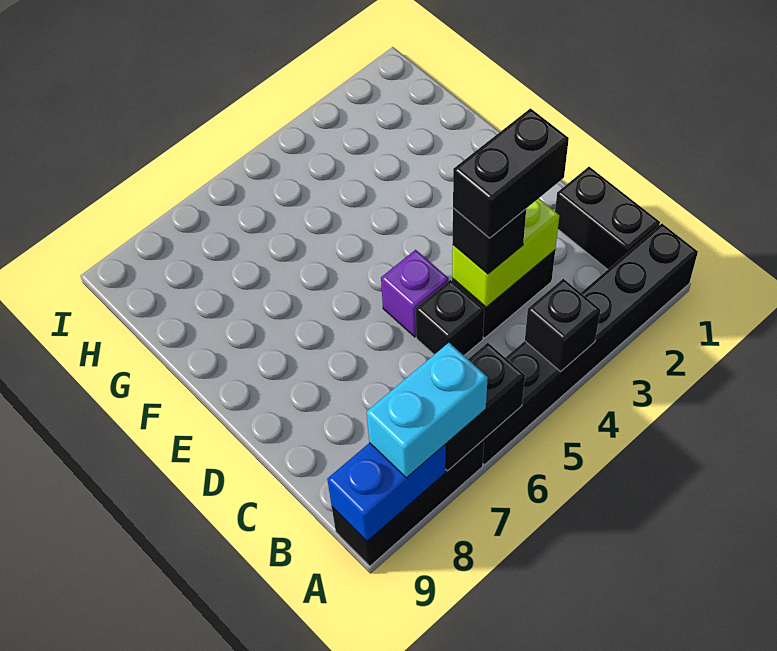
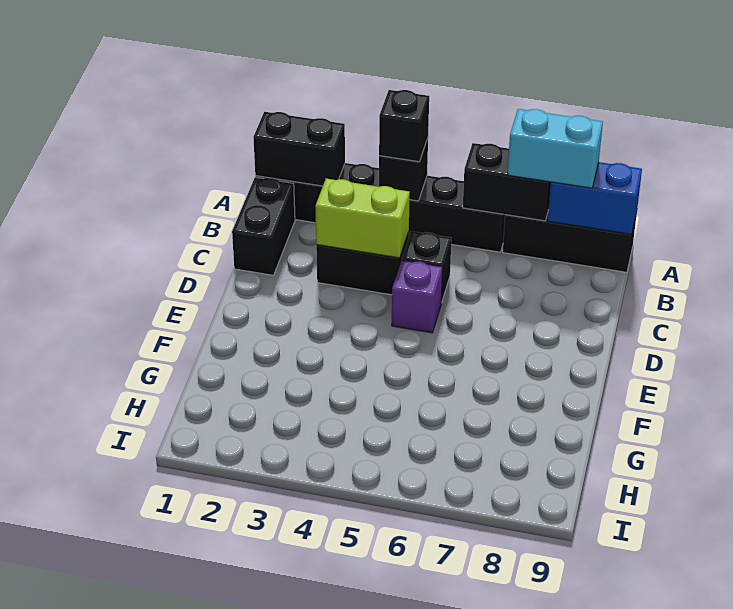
black 1x2 brick [453,108,569,238] -> black 1x2 brick moved to [253,112,345,186]
black 1x1 brick [453,208,526,274] -> black 1x1 brick moved to [379,90,429,162]

